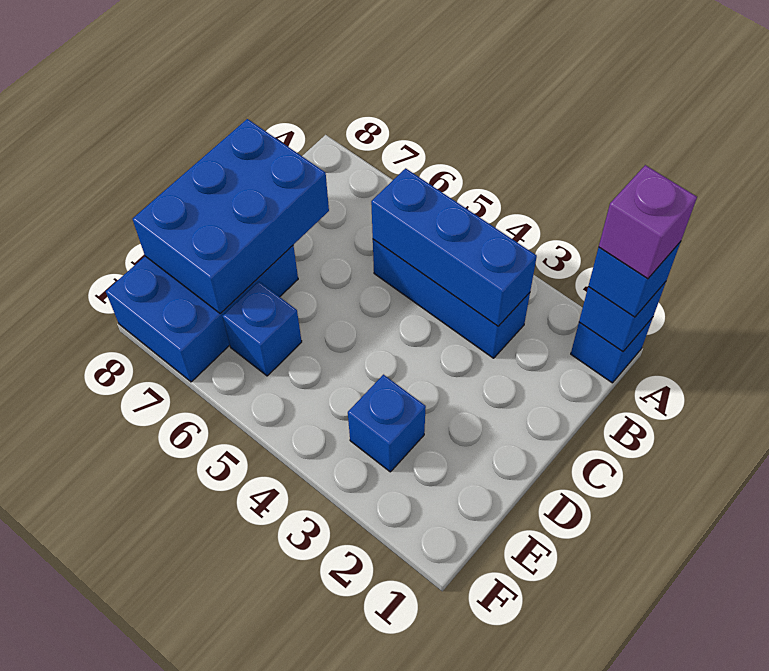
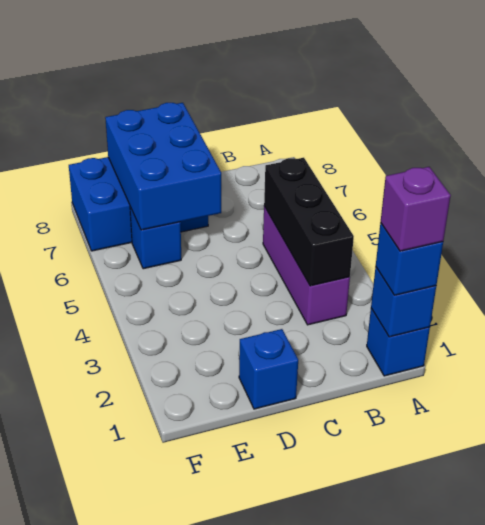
blue 1x3 brick [373,239,530,358] -> purple 1x3 brick [263,206,350,325]
blue 1x3 brick [371,168,537,326] -> black 1x3 brick [264,158,354,286]
blue 2x3 brick [133,119,329,314] -> blue 2x3 brick turned to [105,103,221,230]
blue 1x1 brick [348,375,426,472] -> blue 1x1 brick moved to [239,329,298,409]

